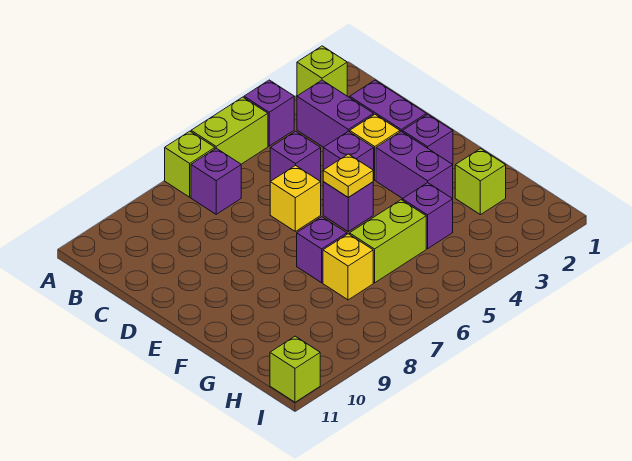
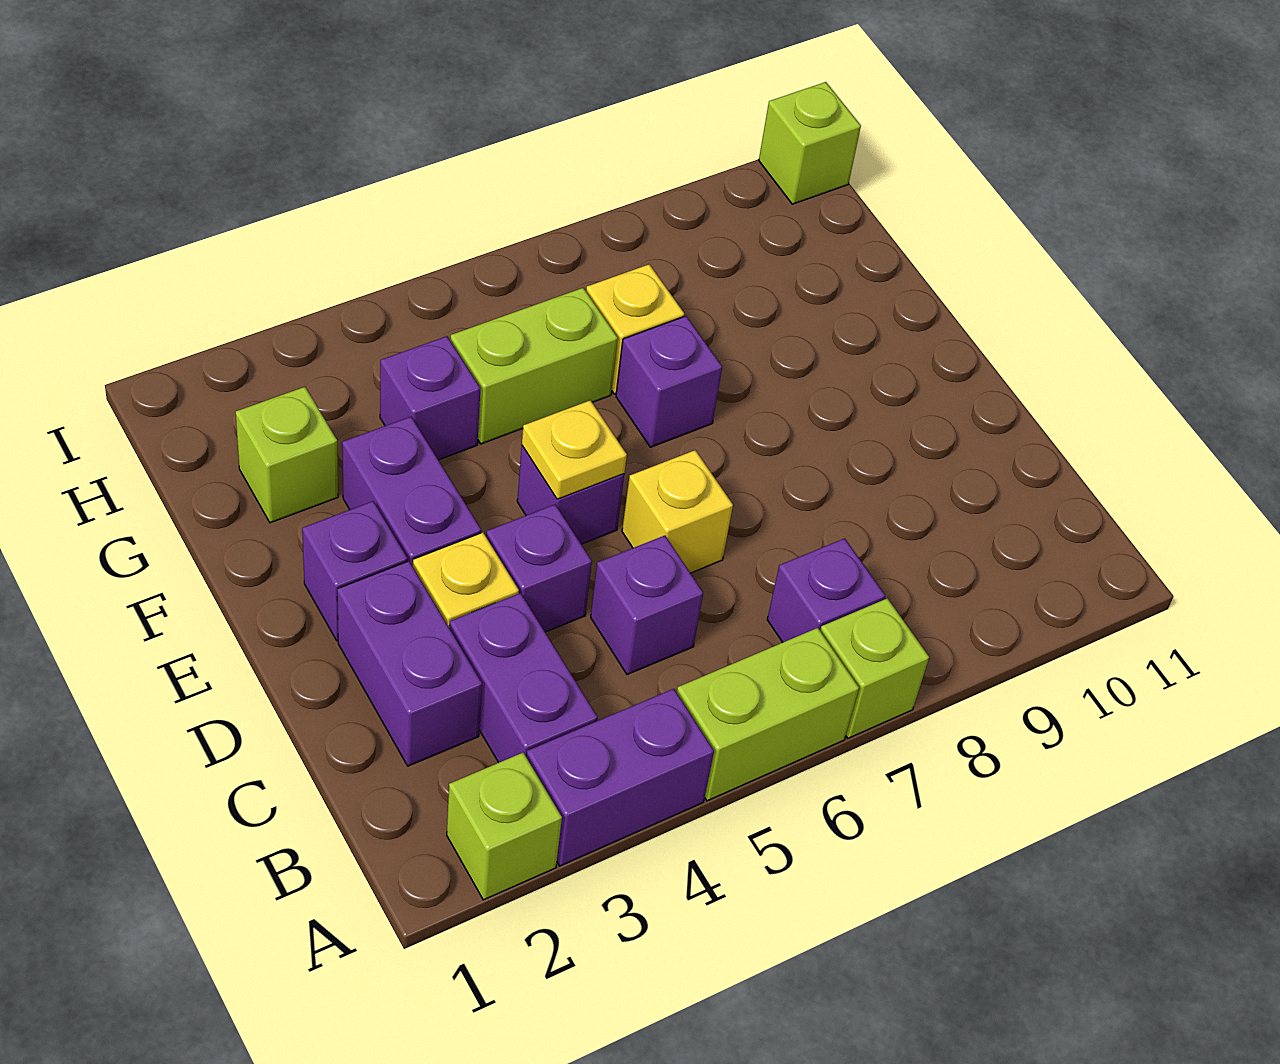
purple 1x1 brick [244,80,294,146] -> purple 1x2 brick [527,689,714,866]

